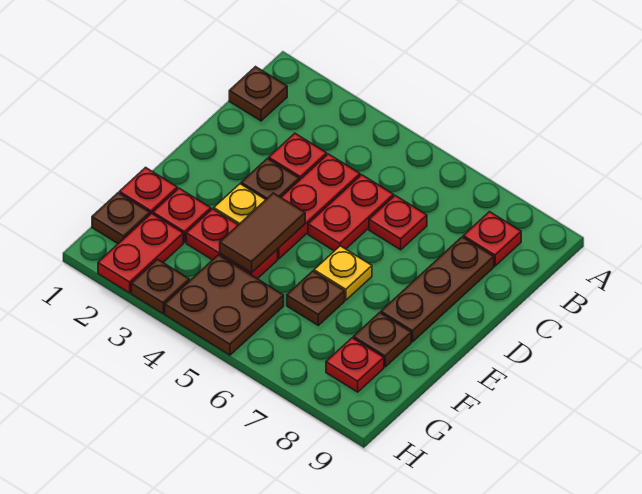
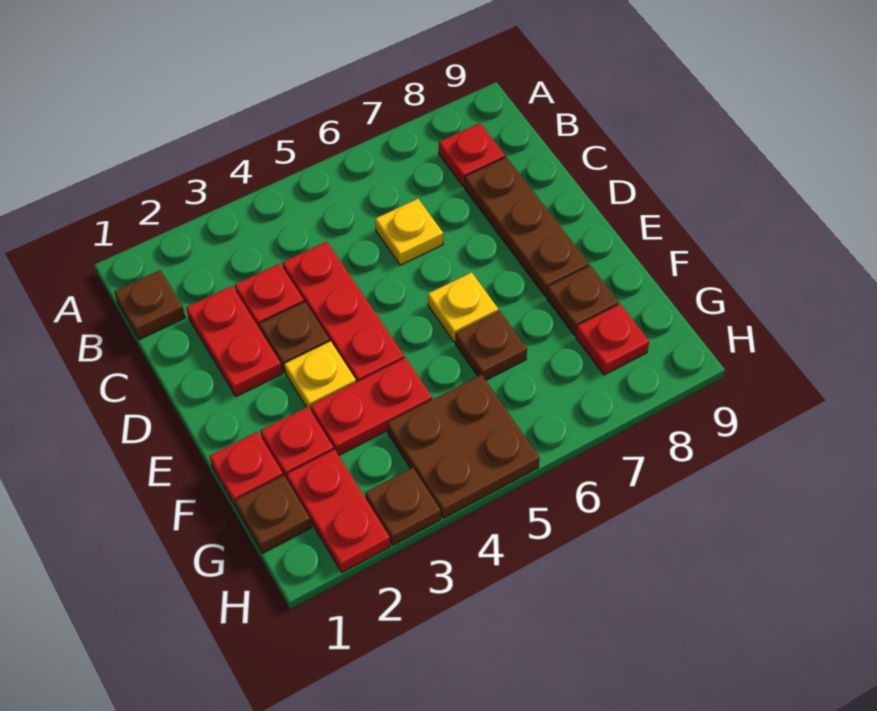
red 1x2 plate [308,175,394,251] -> red 1x2 plate moved to [186,286,282,397]
red 1x1 plate [369,196,427,250] -> yellow 1x1 plate [375,199,443,265]
brown 1x2 tile [220,193,305,273] -> none

